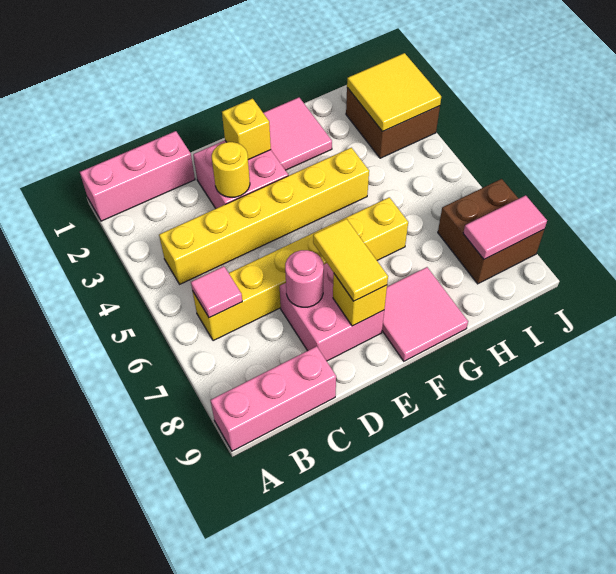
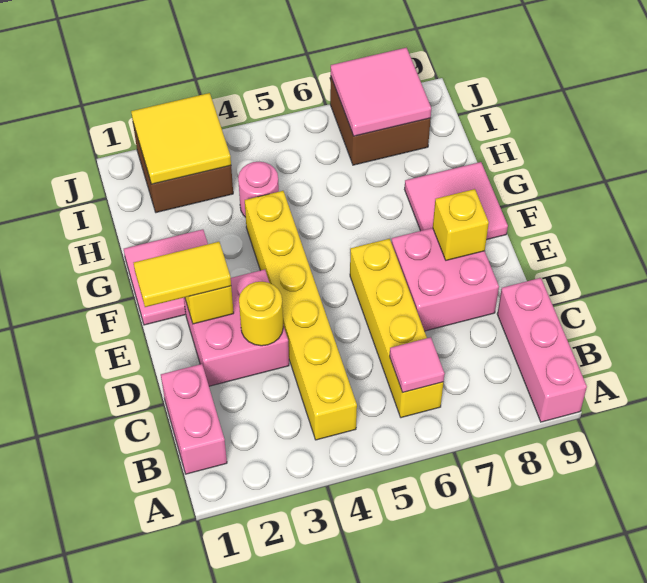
pink 1x3 brick [80,131,195,221] -> pink 1x2 brick [161,364,227,474]
yellow 1x6 brick [193,197,408,341] -> yellow 1x4 brick [350,239,443,418]
pink 1x1 round brick [285,250,324,307] -> pink 1x1 round brick moved to [238,162,279,217]
yellow 1x2 tile [313,219,388,301] -> yellow 1x2 tile moved to [134,242,231,307]
pink 1x2 tile [463,195,547,259] -> pink 2x2 tile [331,48,431,136]

